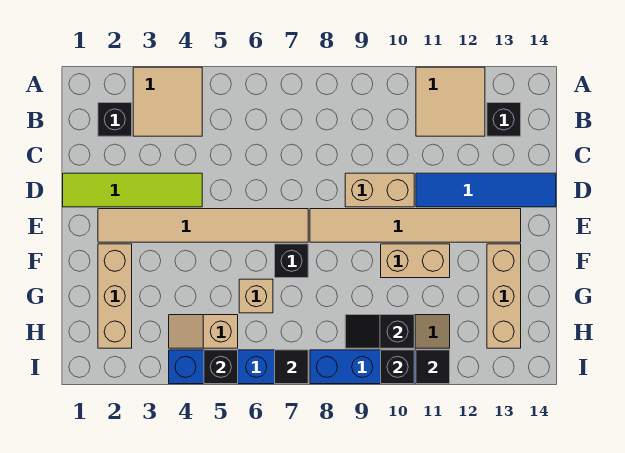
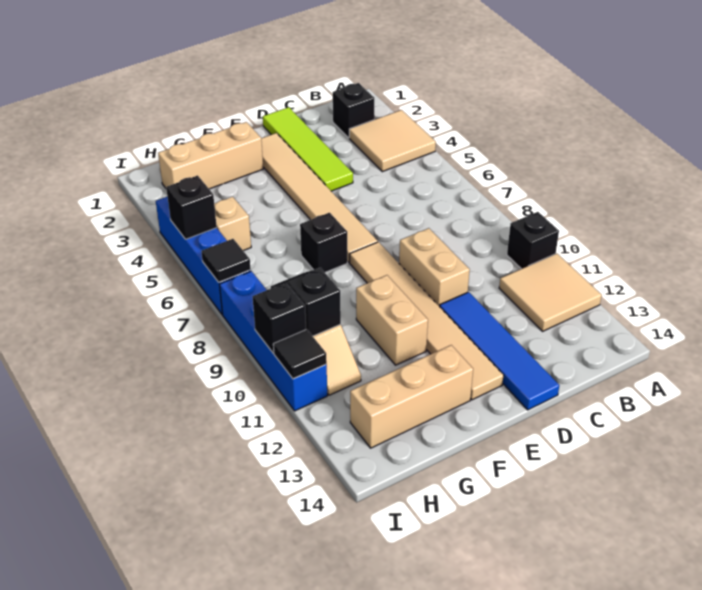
black 1x1 brick [487,103,521,136] -> black 1x1 brick moved to [507,212,559,269]
tan 1x1 brick [239,279,273,313] -> none

